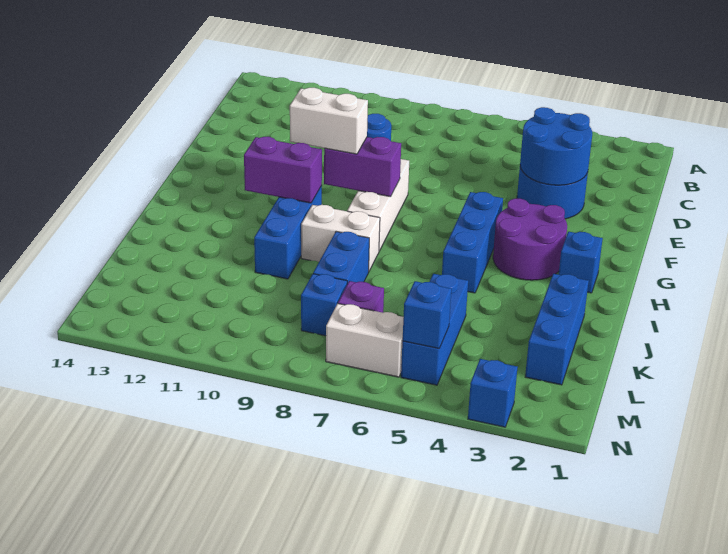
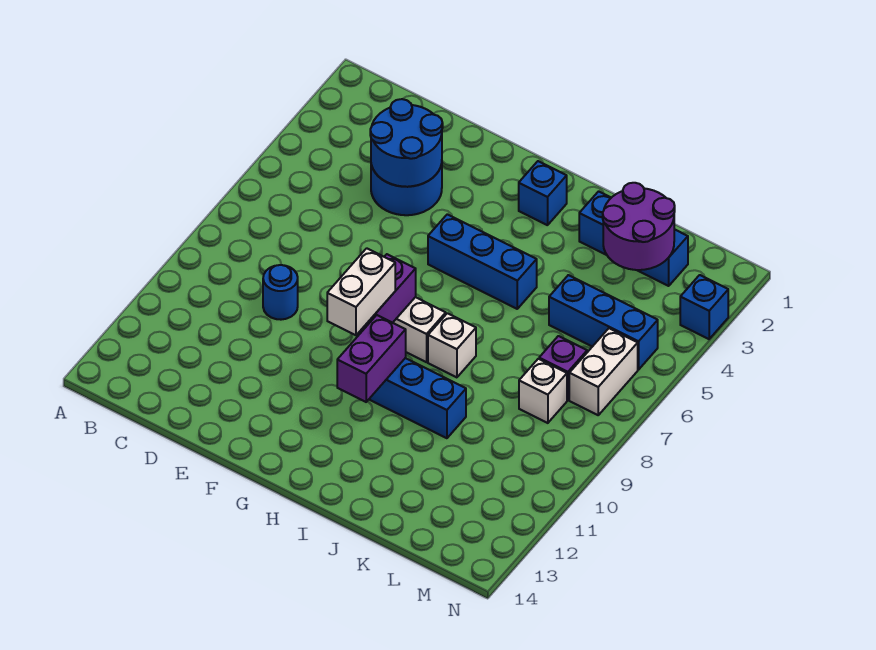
purple 2x2 round brick [493,198,567,280] -> purple 2x2 round brick moved to [603,183,675,270]
white 1x2 brick [301,205,380,271] -> white 1x1 brick [428,313,476,377]
blue 1x2 brick [313,232,369,284] -> none
blue 1x1 brick [301,274,347,336] -> white 1x1 brick [519,359,567,423]
blue 1x1 brick [403,281,451,348] -> none

